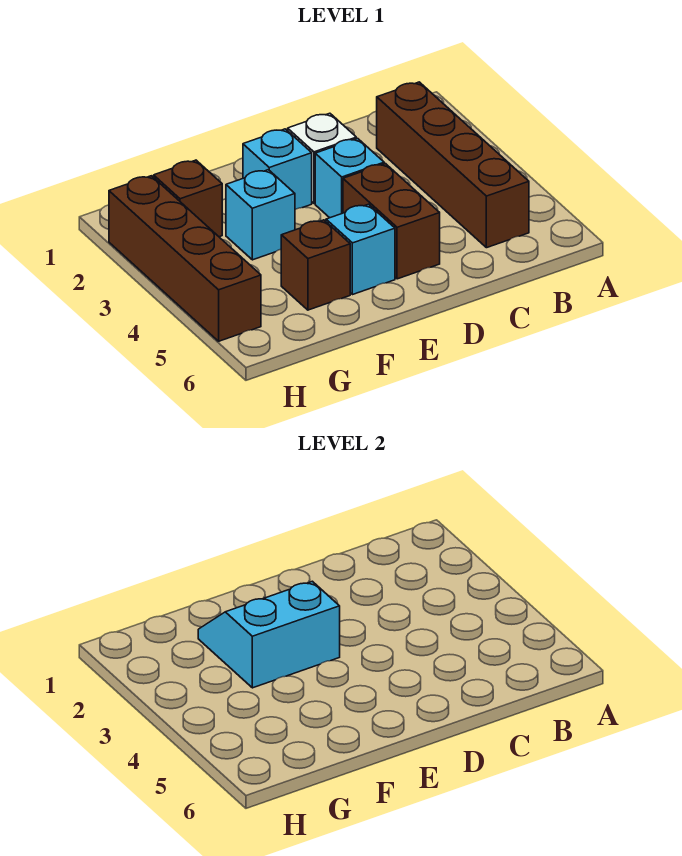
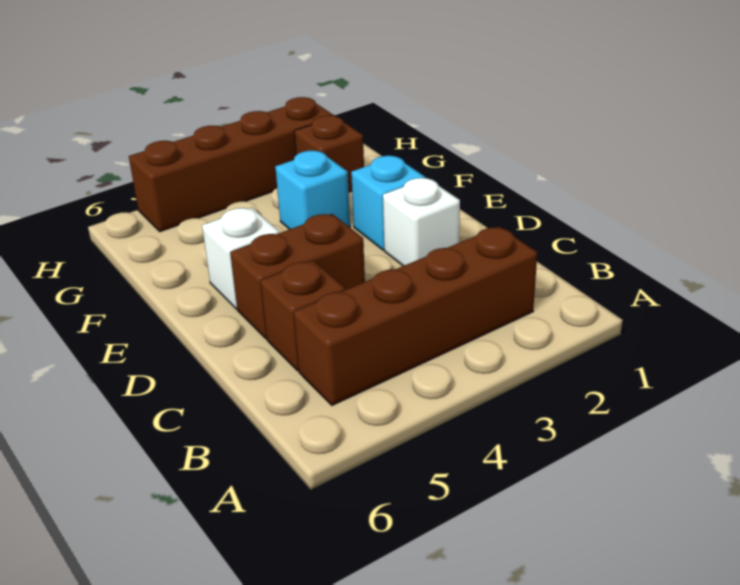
cyan 1x1 brick [315,138,384,218] -> none
cyan 2x2 slope [198,581,340,688] -> none
cyan 1x1 brick [326,204,395,295] -> white 1x1 brick [202,208,280,309]
brown 1x1 brick [281,220,350,310] -> brown 1x1 brick moved to [261,260,345,371]

